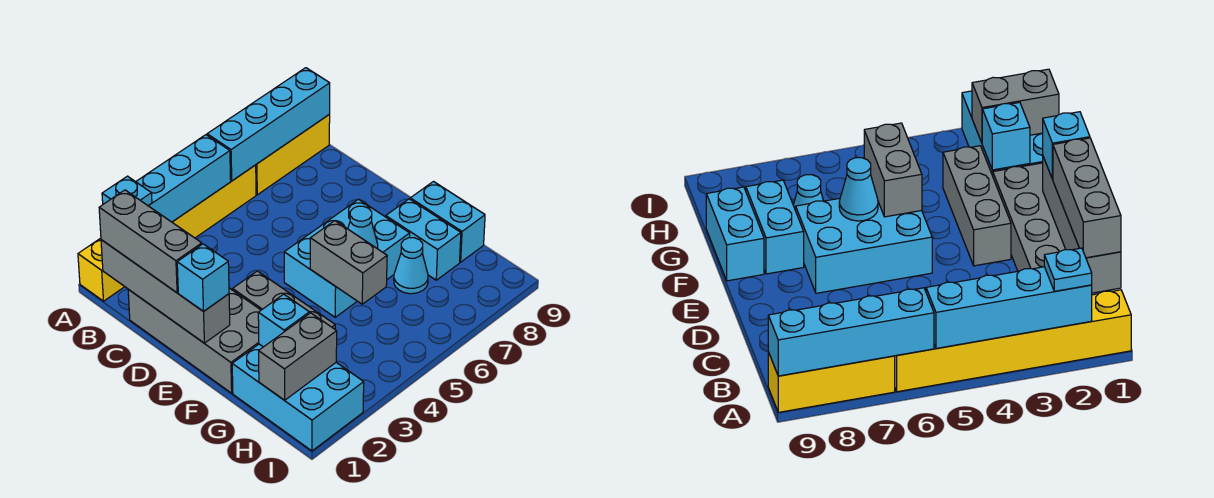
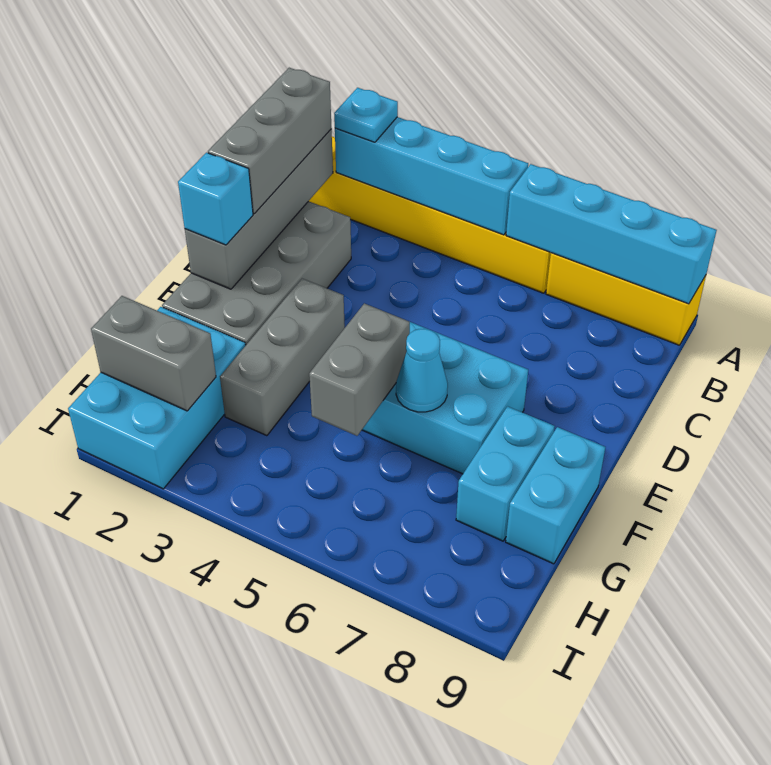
cyan 1x1 brick [258,294,309,347] -> none
cyan 1x1 cone [394,238,428,294] -> none

